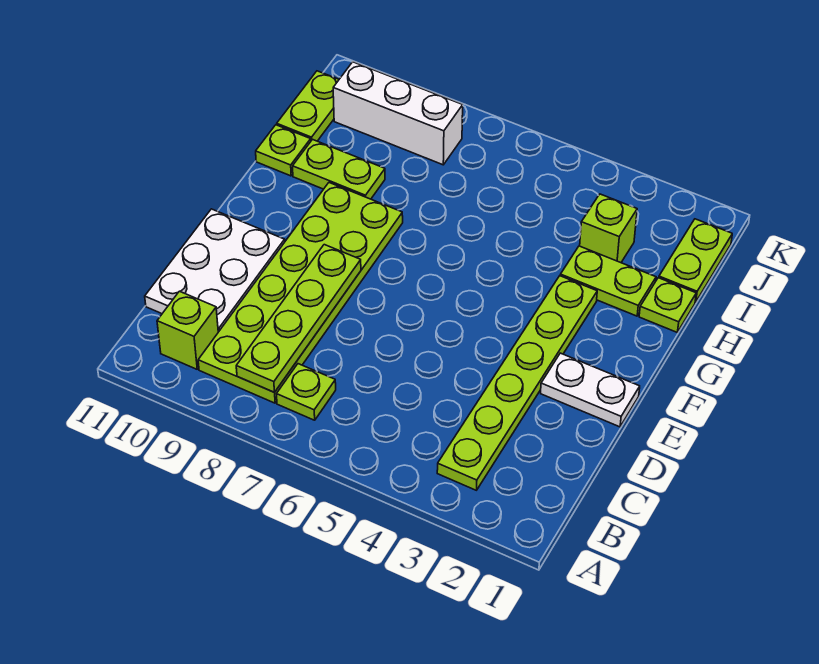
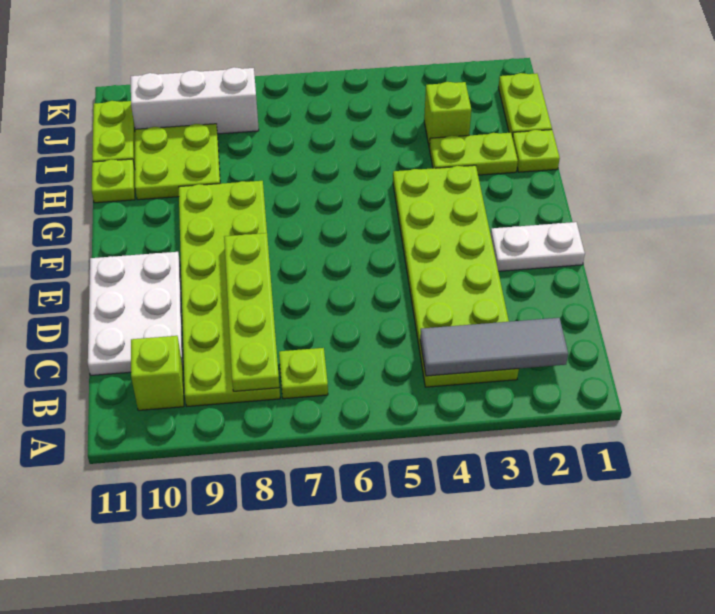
none -> grey 1x3 tile [420,318,568,376]
lime 1x6 plate [437,276,597,490] -> lime 2x6 plate [393,165,519,387]
lime 1x2 plate [293,140,385,199] -> lime 2x2 plate [135,124,220,200]

